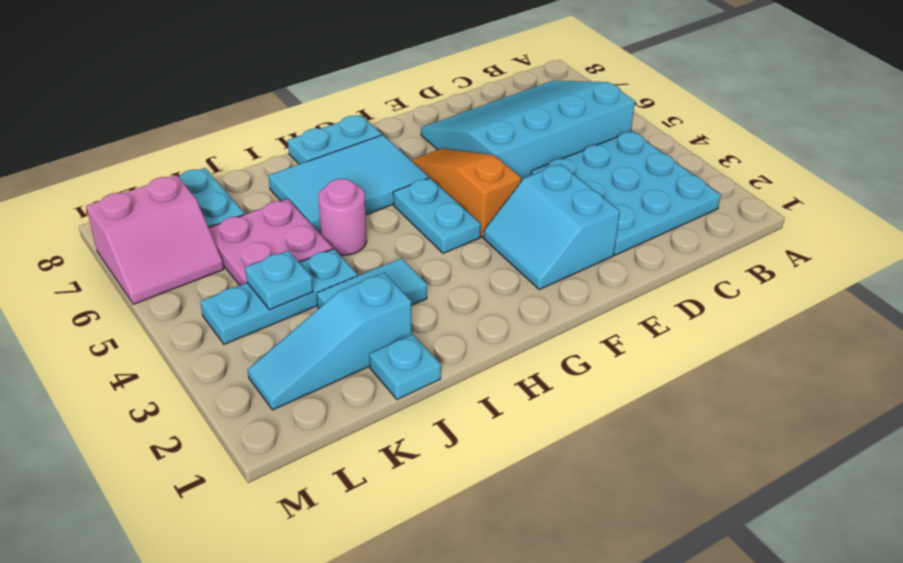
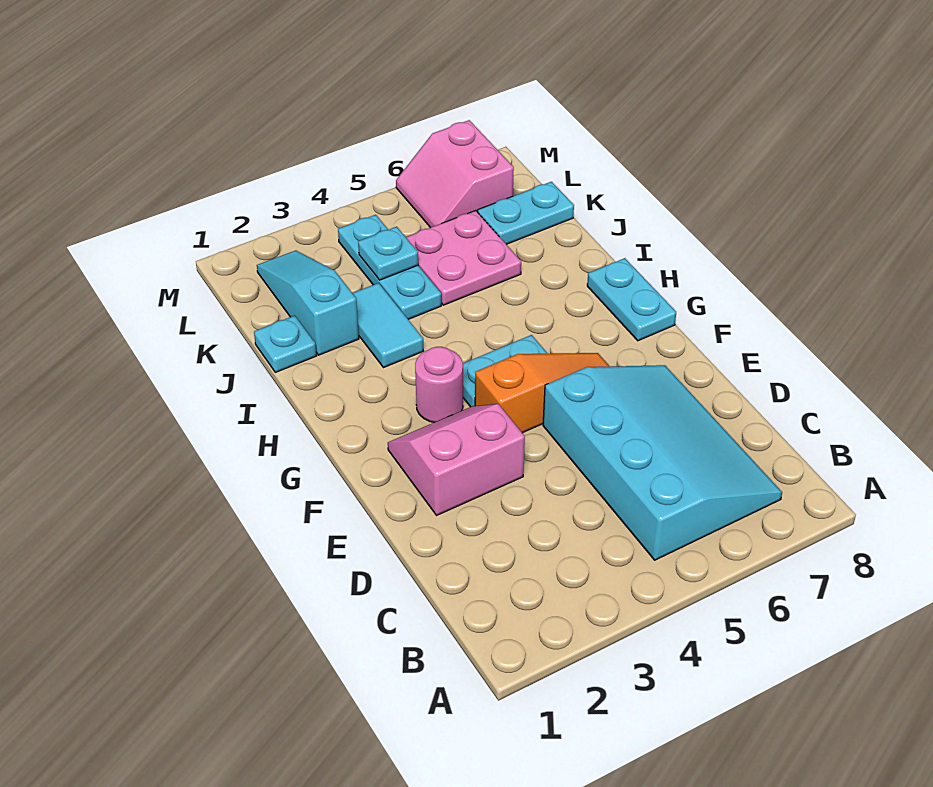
cyan 3x3 plate [531,131,721,255] -> none
cyan 2x2 slope [483,164,620,289] -> pink 2x2 slope [388,404,525,515]
cyan 2x3 tile [268,135,429,233] -> none
pink 1x1 round brick [318,179,367,255] -> pink 1x1 round brick moved to [415,347,463,422]

